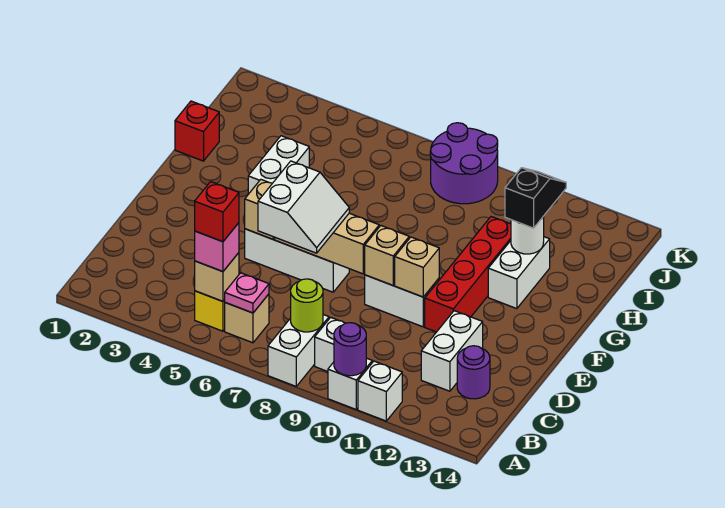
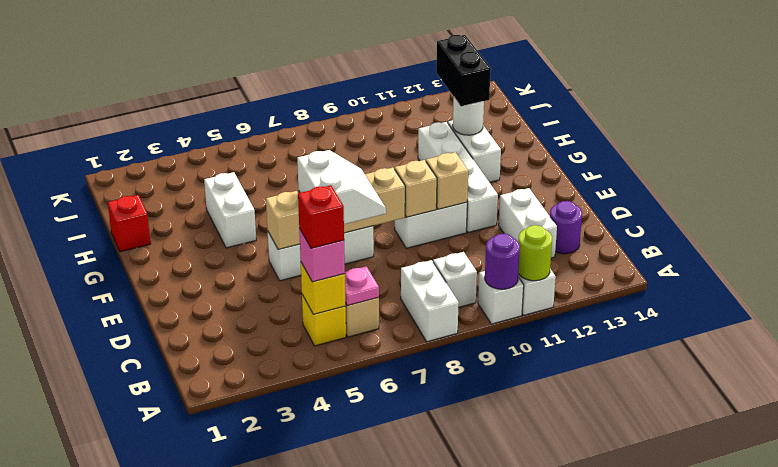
tan 1x1 brick [195,253,239,301] -> yellow 1x1 brick [301,263,345,314]
lime 1x1 round brick [291,279,323,332] -> lime 1x1 round brick moved to [518,225,552,281]
red 1x4 brick [425,217,511,332] -> white 1x4 brick [418,122,498,232]
black 1x2 slope [505,168,566,228] -> black 1x2 brick [436,35,491,106]
purple 2x2 round brick [430,123,498,204] -> none

